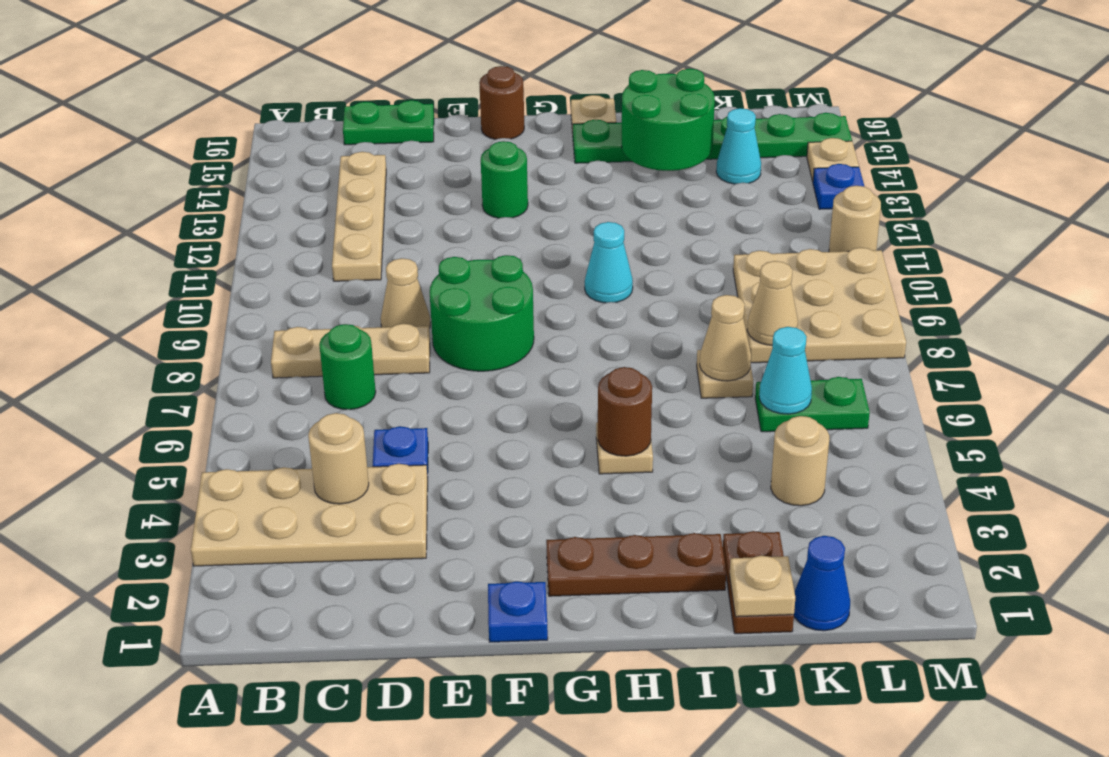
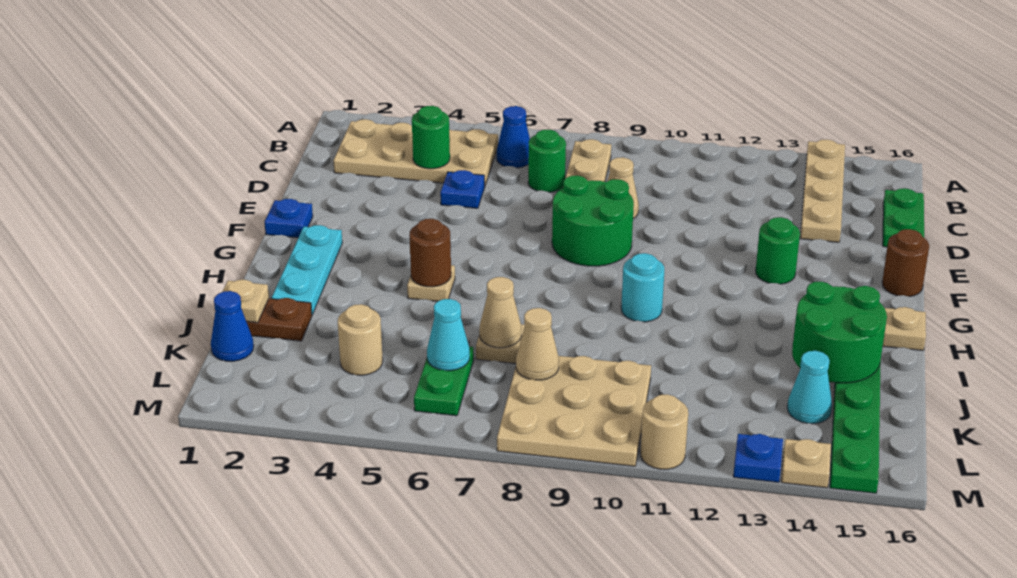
tan 2x4 plate [191,464,428,566] -> tan 2x4 plate turned to [333,119,498,185]
none -> blue 1x1 cone [497,106,530,168]
tan 1x1 round brick [308,413,369,504] -> green 1x1 round brick [412,106,450,169]
tan 1x4 plate [332,152,386,281] -> tan 1x4 plate turned to [800,140,845,242]
brown 1x3 plate [546,533,726,596] -> cyan 1x3 plate [272,225,342,315]
cyan 1x1 cone [585,222,633,303] -> cyan 1x1 round brick [621,253,664,322]

